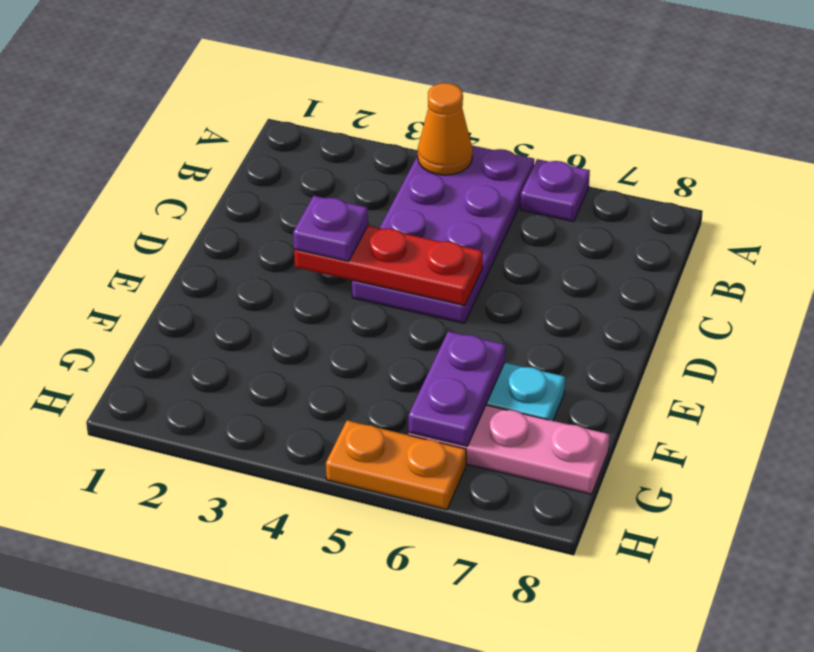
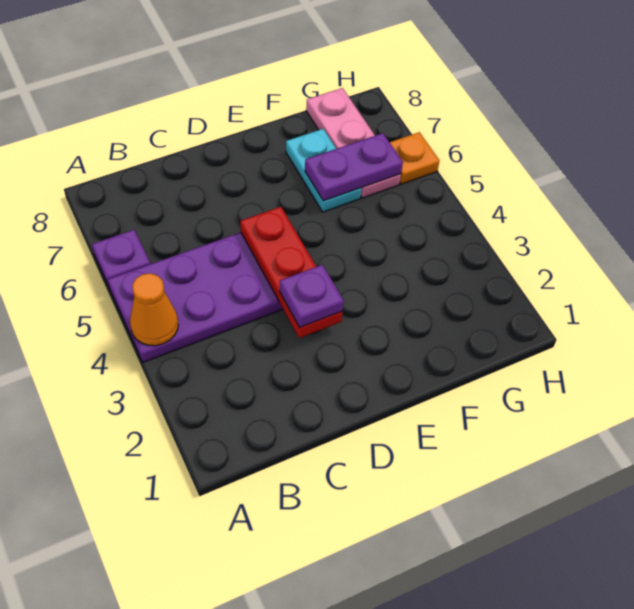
orange 1x2 plate [326,421,466,510] -> orange 1x1 plate [390,132,440,184]

